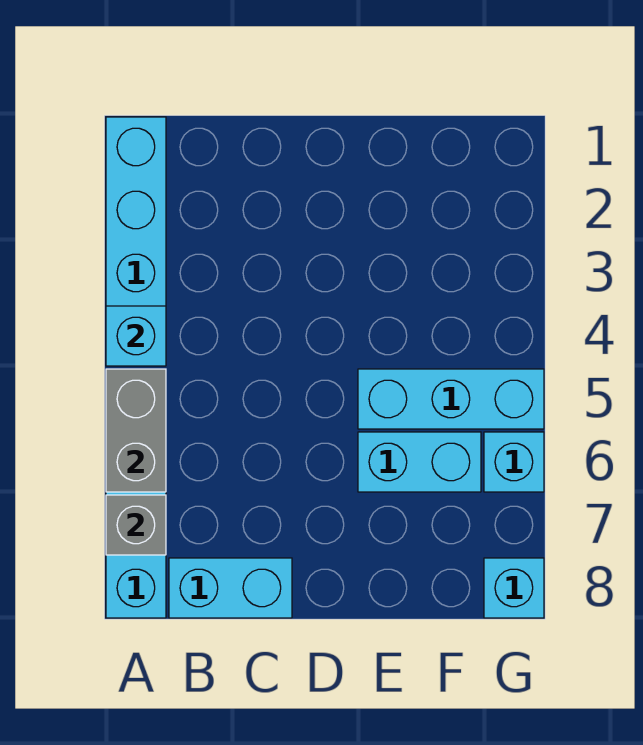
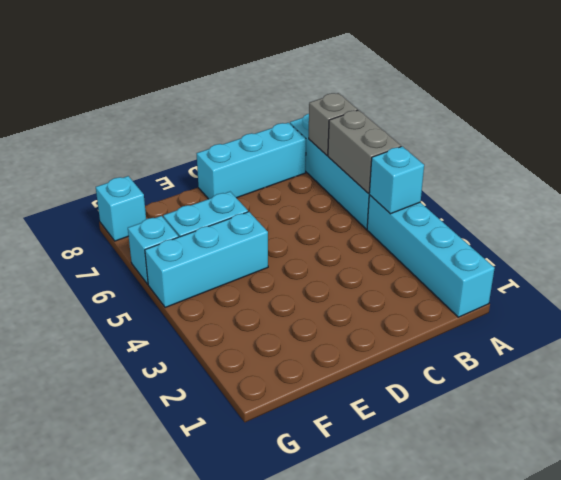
cyan 1x2 brick [169,558,292,618] -> cyan 1x3 brick [197,123,306,199]

